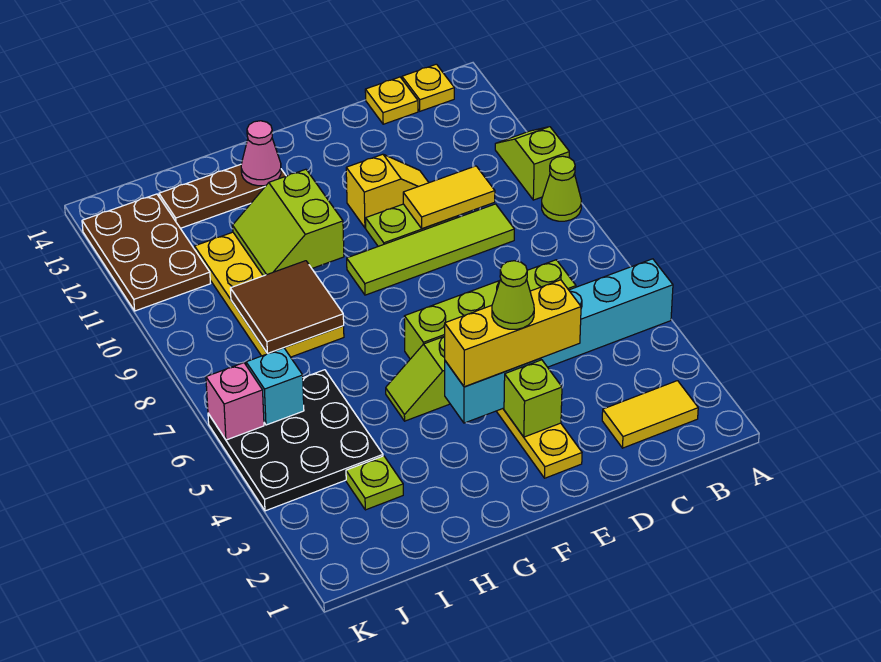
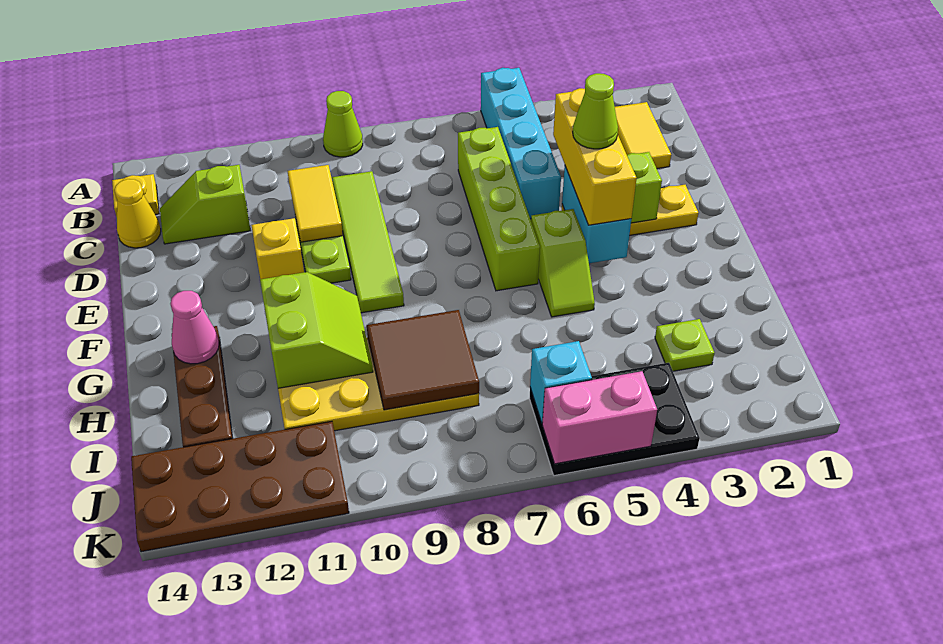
lime 1x2 slope [495,127,569,200] -> lime 1x2 slope moved to [160,165,251,244]
yellow 1x1 plate [365,77,418,124] -> yellow 1x1 cone [114,179,161,248]
lime 2x2 slope [233,169,344,276] -> lime 2x2 slope turned to [260,272,373,388]
black 3x3 plate [208,370,383,511] -> black 2x3 plate [529,363,700,476]
brown 2x3 plate [82,194,210,311] -> brown 2x4 plate [131,421,349,552]
pink 1x1 brick [206,363,264,440] -> pink 1x2 brick [542,371,657,464]

